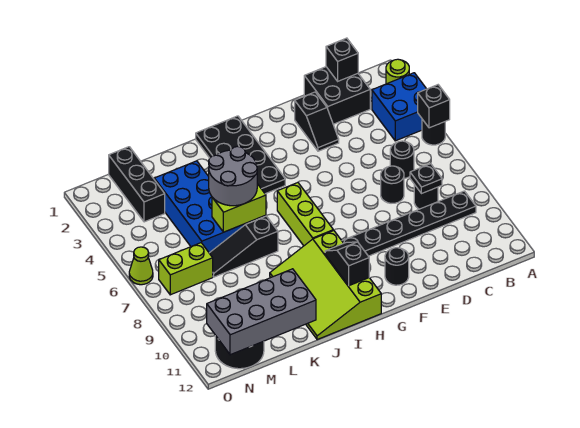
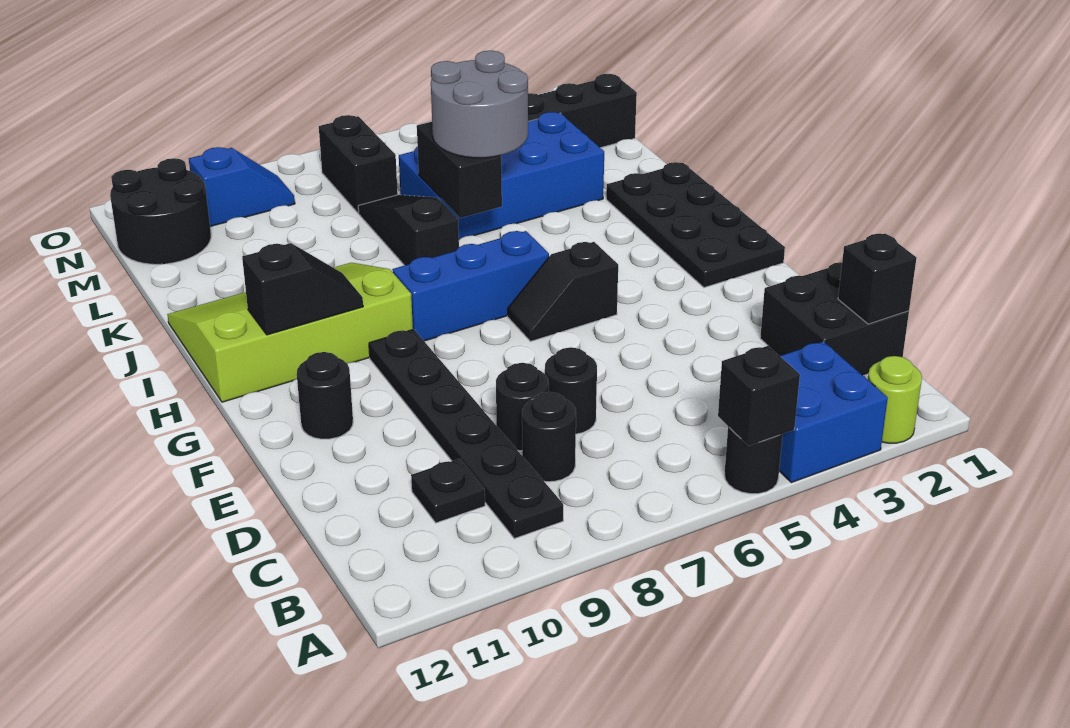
black 1x1 round brick [390,141,414,179] -> black 1x1 round brick moved to [496,363,549,451]
black 1x1 plate [410,164,442,194] -> black 1x1 plate moved to [411,459,485,523]
black 1x2 slope [295,92,339,151] -> black 1x2 slope moved to [508,242,618,341]
black 2x4 plate [196,116,285,194] -> black 2x4 plate turned to [606,162,785,288]
lime 1x3 brick [277,183,333,246] -> blue 1x3 brick [392,231,549,341]
lime 1x2 brick [212,184,266,232] -> black 1x2 brick [417,122,502,218]
grey 2x4 brick [207,269,316,355] -> none
lime 1x2 brick [159,243,213,295] -> black 1x2 brick [319,115,398,213]
none -> blue 1x2 slope [189,147,295,226]
lime 1x1 cone [129,247,153,285] -> none

